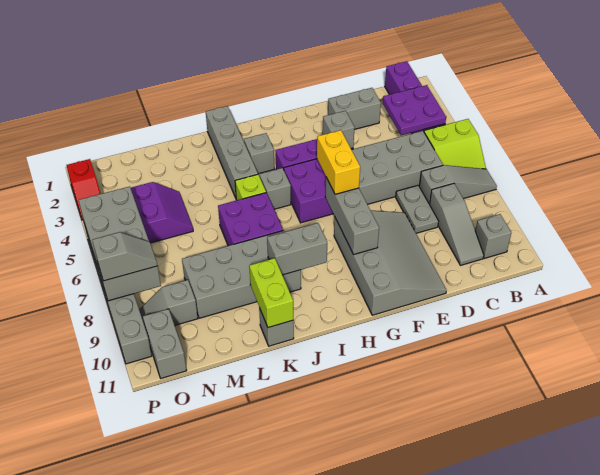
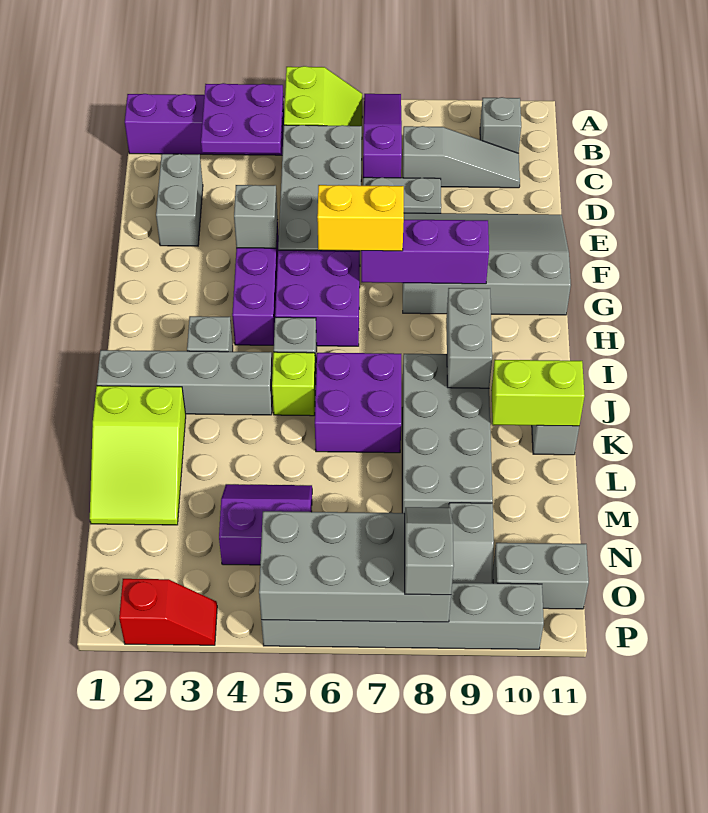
grey 1x3 slope [419,165,497,205] -> purple 1x3 slope [363,94,402,178]
grey 1x3 brick [325,178,379,254] -> purple 1x3 brick [361,220,489,284]
none -> lime 2x3 slope [90,386,186,525]

